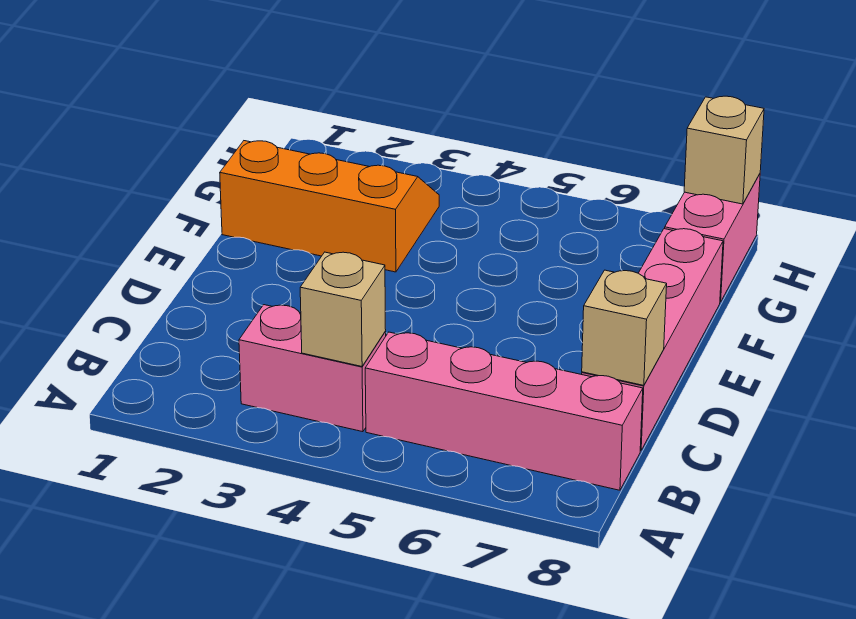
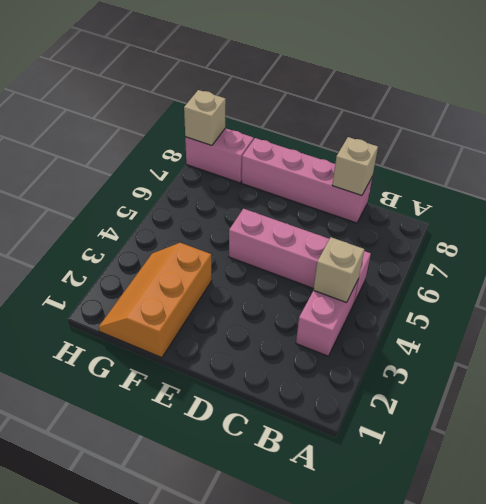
pink 1x4 brick [365,332,643,490] -> pink 1x4 brick turned to [229,209,371,302]

